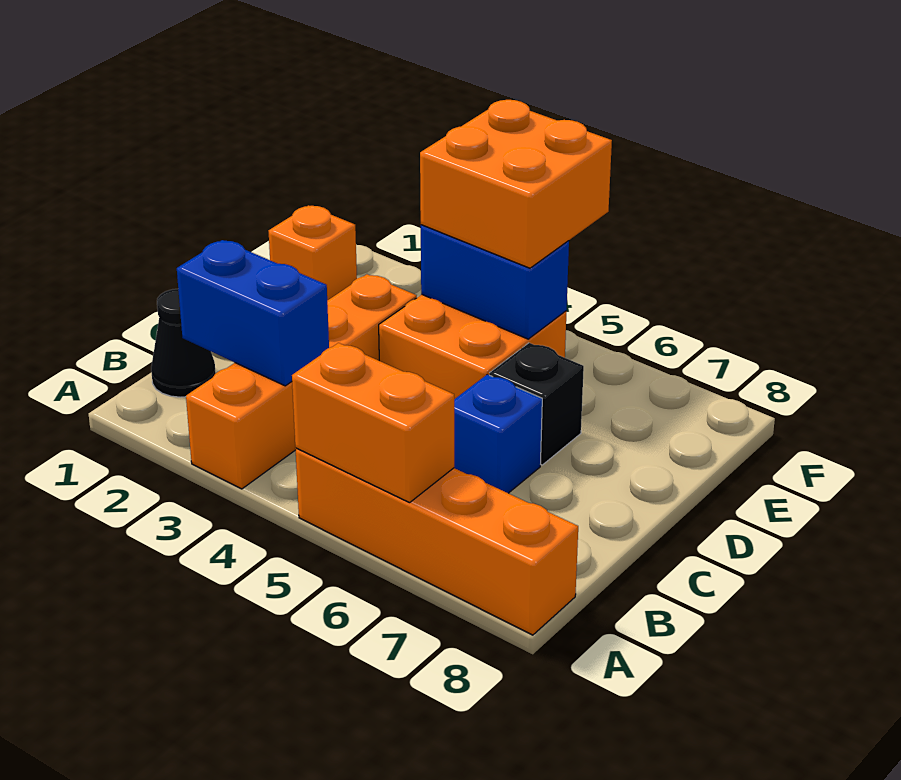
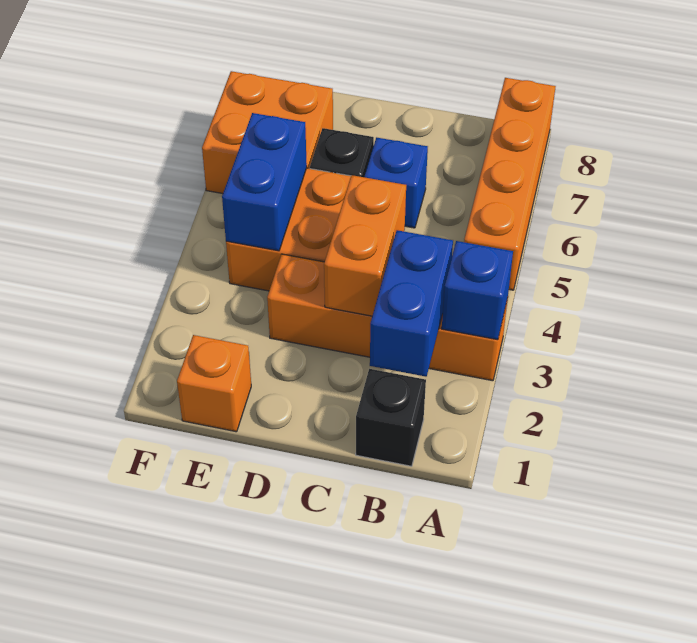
none -> blue 1x1 brick [442,241,513,340]
orange 1x2 brick [292,343,454,503] -> orange 1x2 brick moved to [324,175,406,316]
black 1x1 cone [151,289,216,397] -> black 1x1 brick [356,369,426,466]
orange 2x2 brick [420,100,612,268] -> orange 2x2 brick moved to [202,71,333,194]

